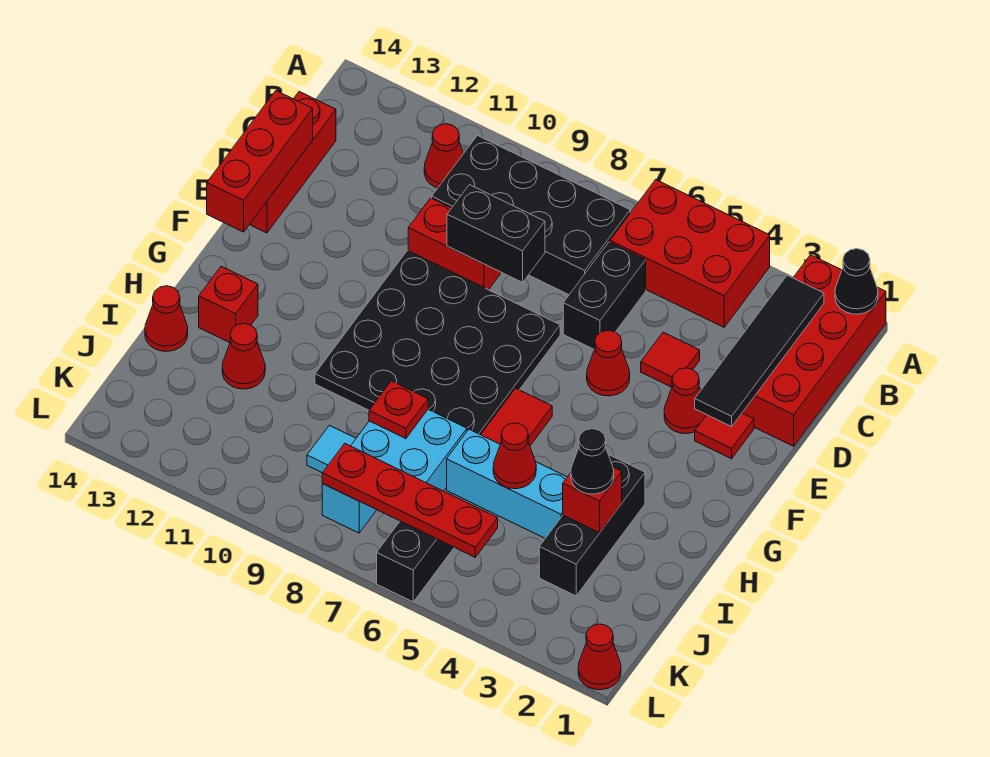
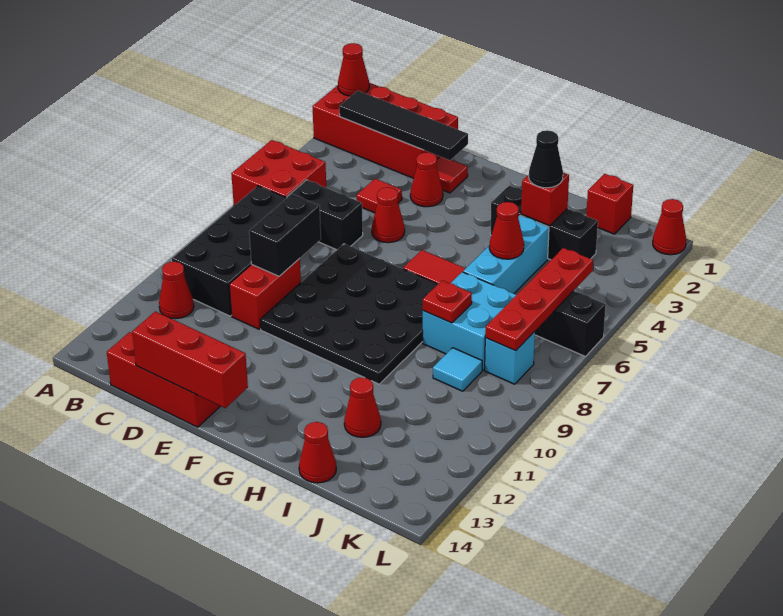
black 1x1 cone [835,249,878,314] -> red 1x1 cone [338,43,369,96]
red 2x3 brick [610,180,770,327] -> red 2x2 brick [231,140,326,205]
red 1x1 brick [199,266,258,343] -> red 1x1 brick moved to [586,174,633,234]

